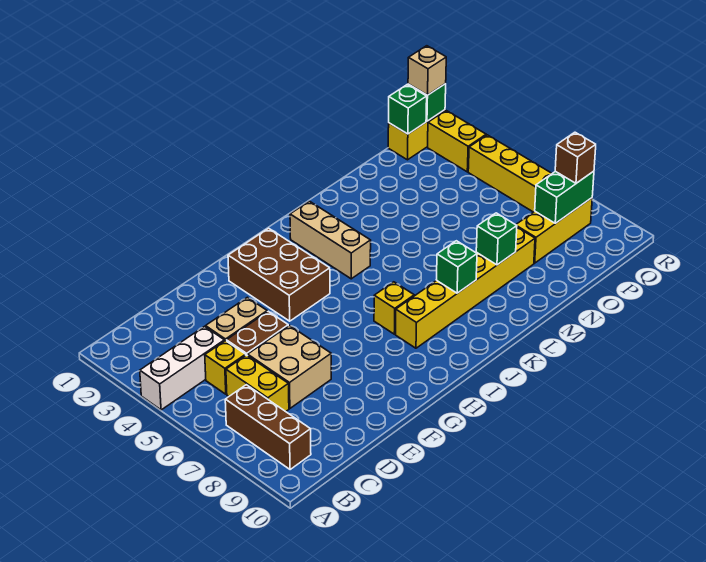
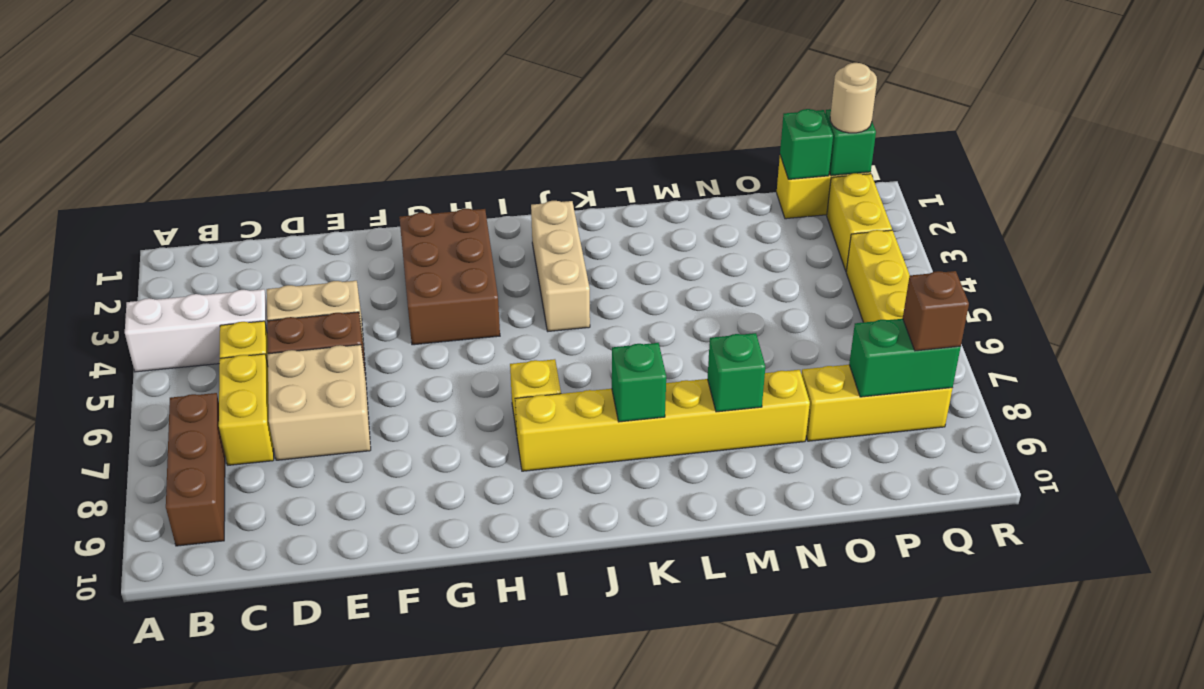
tan 1x1 brick [408,46,446,95] -> tan 1x1 round brick [830,63,877,133]

